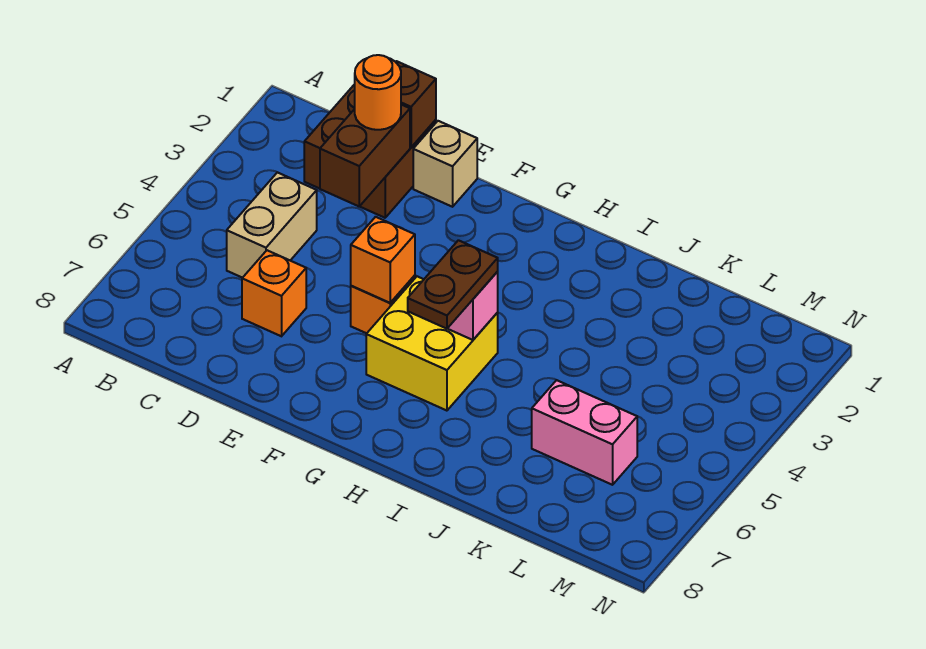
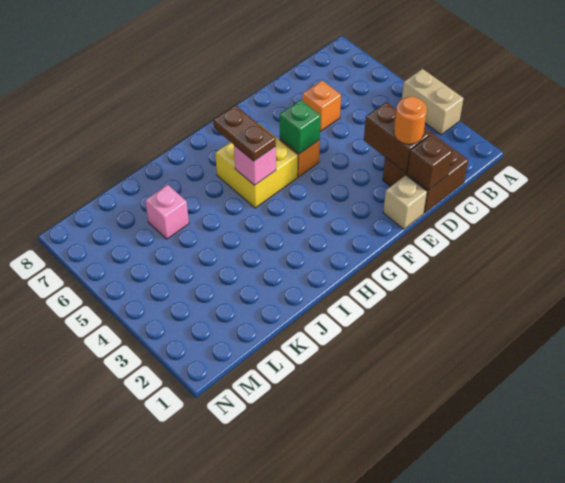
tan 1x2 brick [227,172,317,278] -> tan 1x2 brick moved to [402,69,464,135]
orange 1x1 brick [351,217,415,303] -> green 1x1 brick [280,100,321,154]
pink 1x2 brick [532,380,637,485] -> pink 1x1 brick [145,185,189,239]

